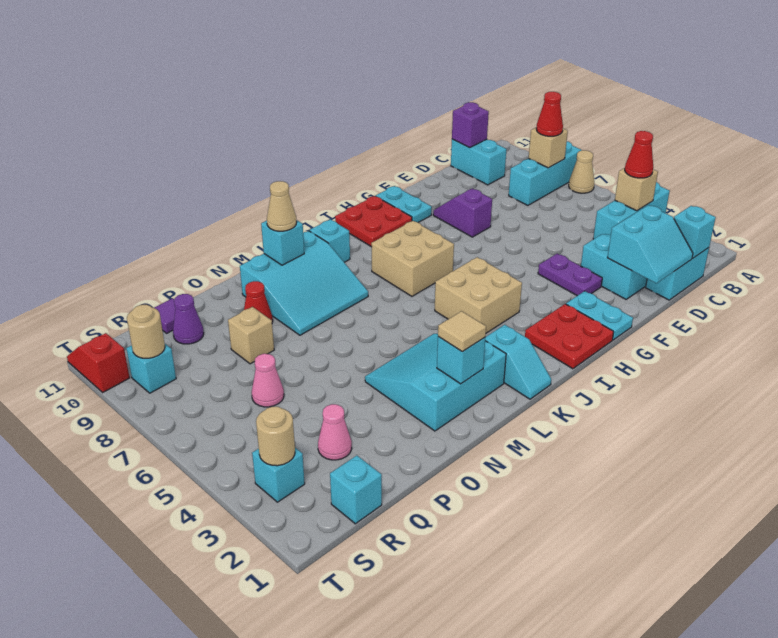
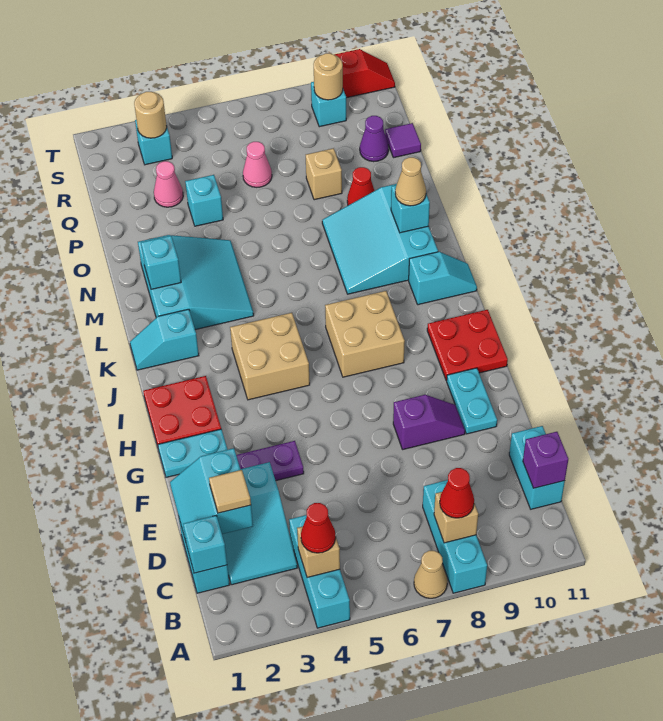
cyan 1x2 brick [451,139,507,185] -> cyan 1x2 brick turned to [509,426,565,509]
cyan 1x2 plate [376,186,432,223] -> cyan 1x2 plate turned to [447,368,497,434]
tan 1x1 tile [438,311,486,352] -> tan 1x1 tile moved to [209,470,251,513]
cyan 1x1 brick [330,456,382,524] -> cyan 1x1 brick moved to [185,175,223,226]

